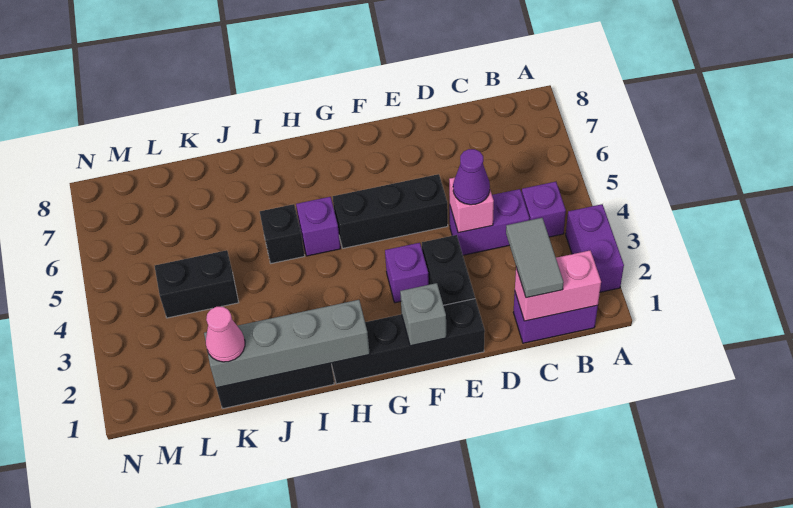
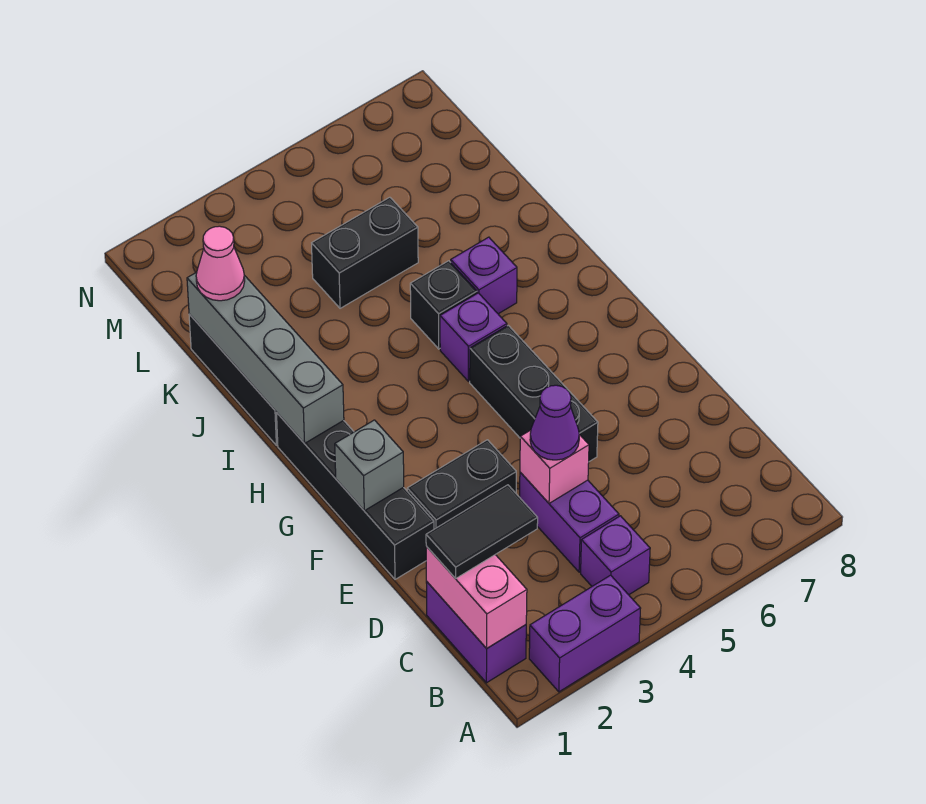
grey 1x2 tile [506,218,564,298] -> black 1x2 tile [426,485,538,579]
purple 1x1 brick [385,243,429,303] -> purple 1x1 brick moved to [451,237,517,314]
black 1x2 brick [155,250,239,318] -> black 1x2 brick turned to [312,197,418,308]

